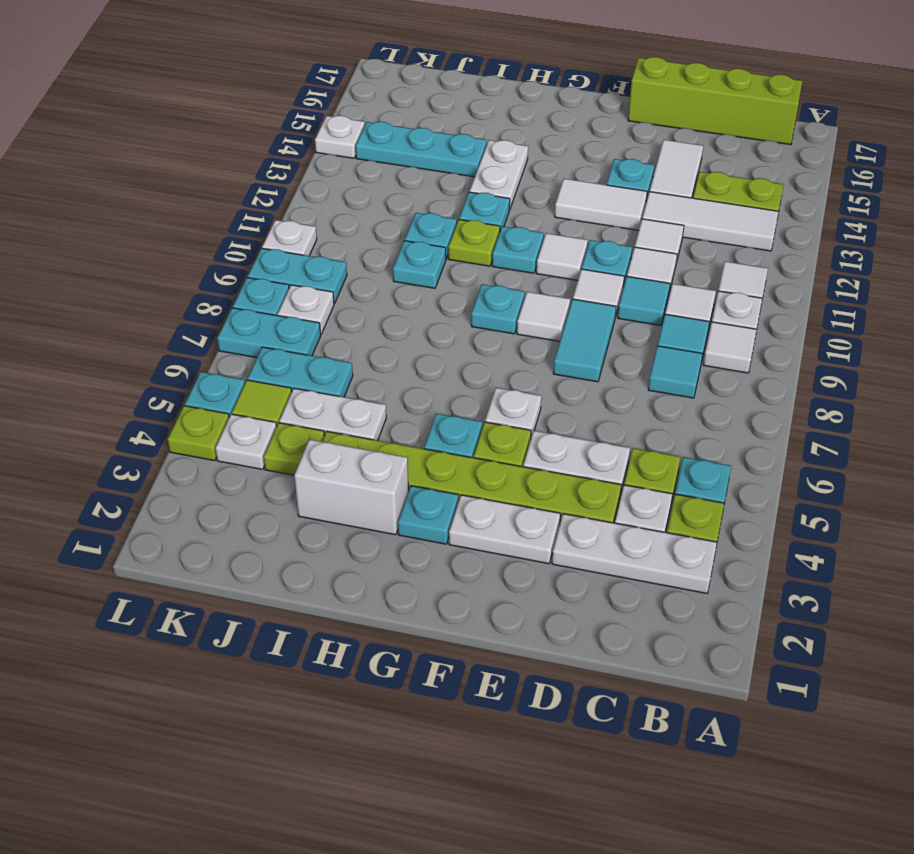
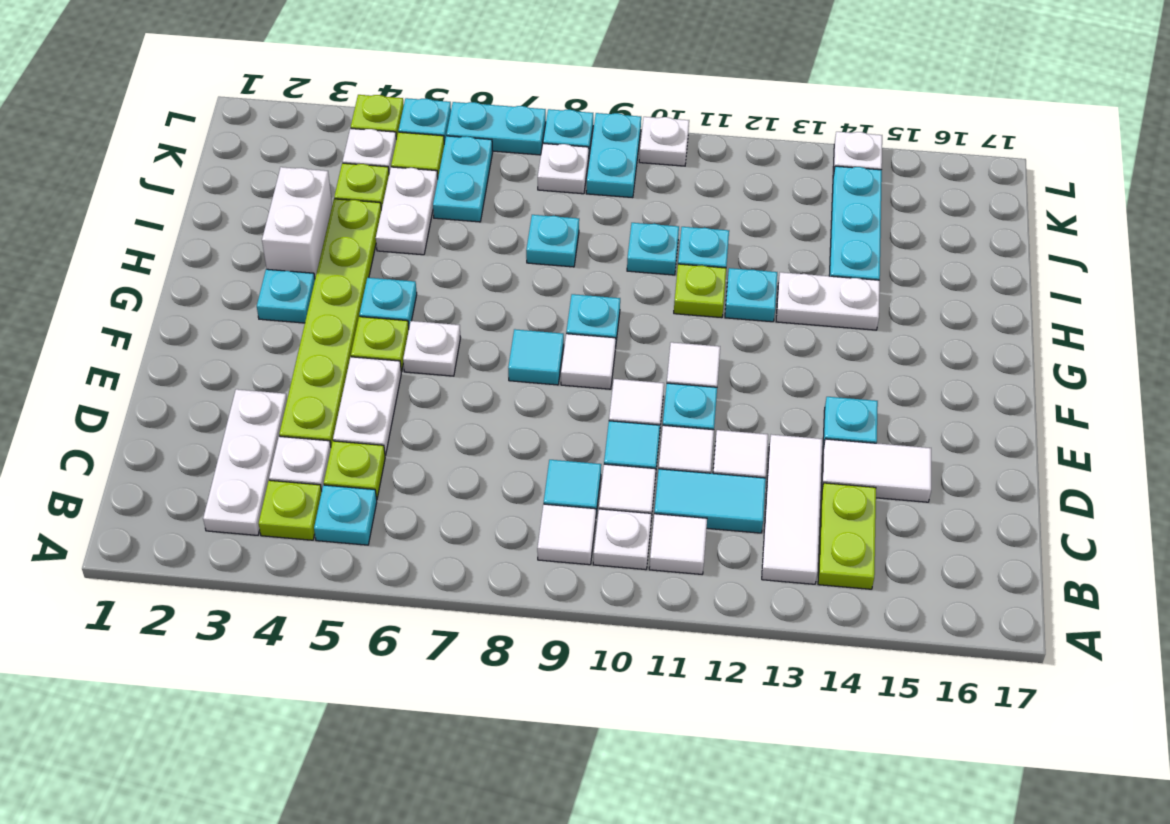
lime 1x4 brick [628,57,802,145] -> none
cyan 1x1 tile [648,346,703,398] -> cyan 1x1 tile moved to [508,329,564,385]
white 1x2 plate [449,495,560,564] -> none
cyan 1x2 tile [553,299,616,382] -> cyan 1x2 tile moved to [654,469,766,533]
white 1x2 tile [555,179,647,230] -> none
cyan 1x1 plate [492,226,544,273] -> cyan 1x1 plate moved to [526,215,579,267]
cyan 1x2 plate [217,308,321,358] -> cyan 1x2 plate turned to [447,102,546,155]

